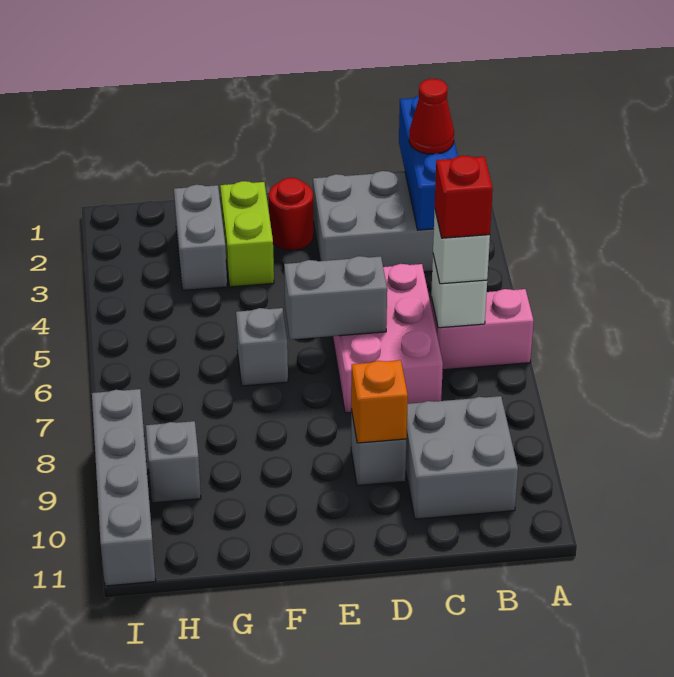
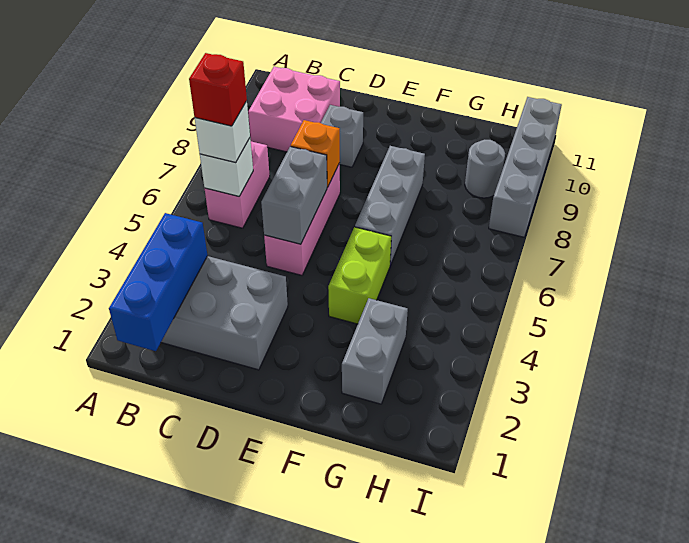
pink 1x2 brick [431,289,534,370] -> pink 1x2 brick turned to [205,142,270,228]
red 1x1 cone [409,79,454,154] -> none
grey 2x2 brick [406,396,518,519] -> pink 2x2 brick [248,67,340,152]
pink 2x3 brick [332,264,443,413] -> pink 1x3 brick [264,163,340,275]
grey 1x2 brick [284,256,387,340] -> grey 1x2 brick turned to [261,146,327,244]
orange 1x1 brick [351,360,408,443] -> orange 1x1 brick moved to [291,120,340,187]
red 1x1 round brick [269,178,313,251] -> none
lime 1x2 brick [220,181,274,287] -> lime 1x2 brick moved to [328,227,391,324]
grey 1x1 brick [236,308,288,386] -> grey 1x3 brick [355,146,425,265]
grey 1x1 brick [146,421,201,503] -> grey 1x1 round brick [465,140,505,198]

